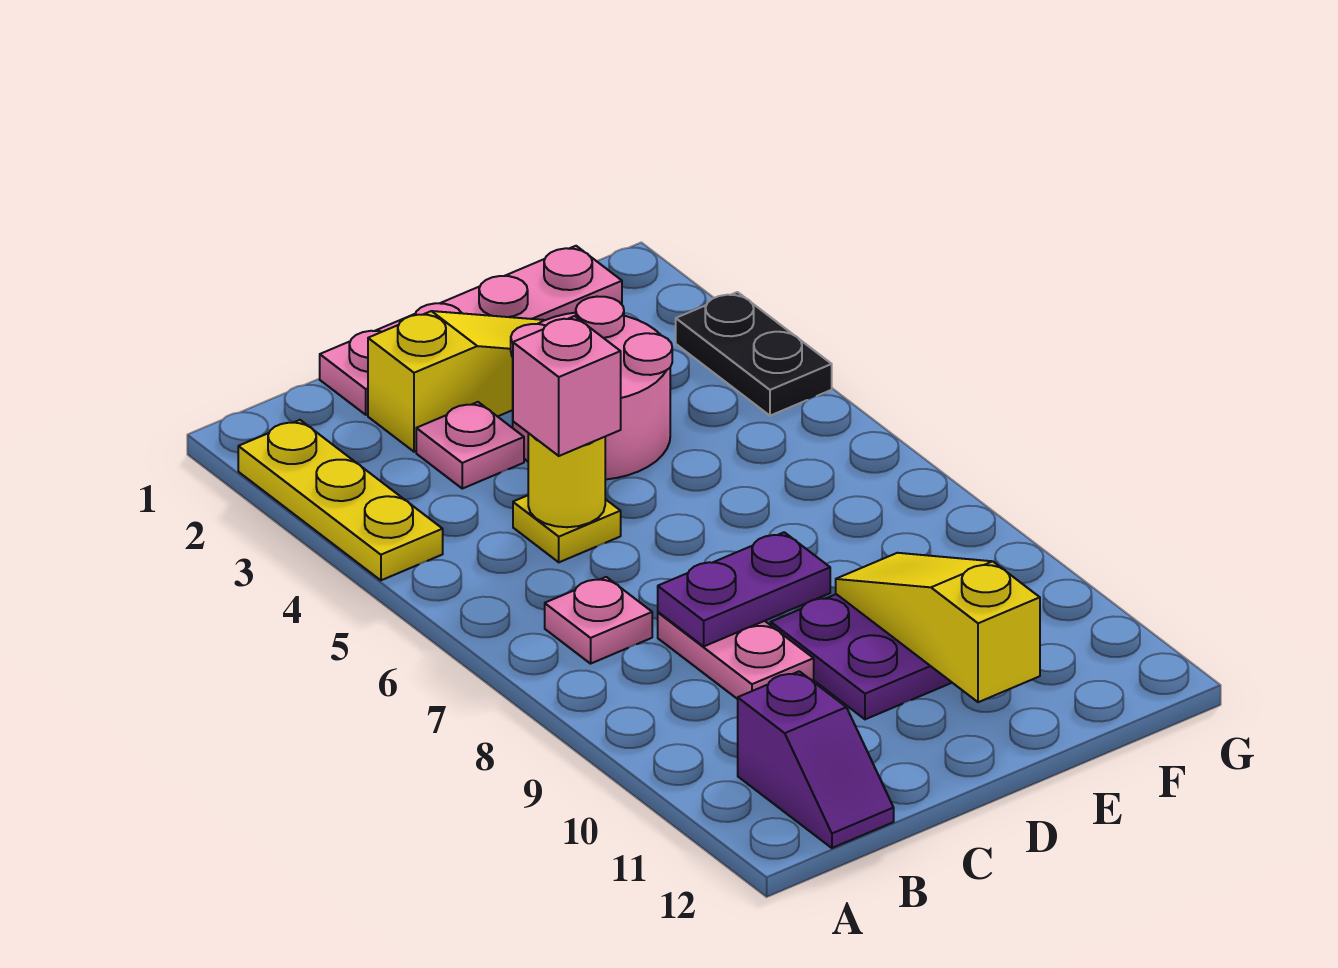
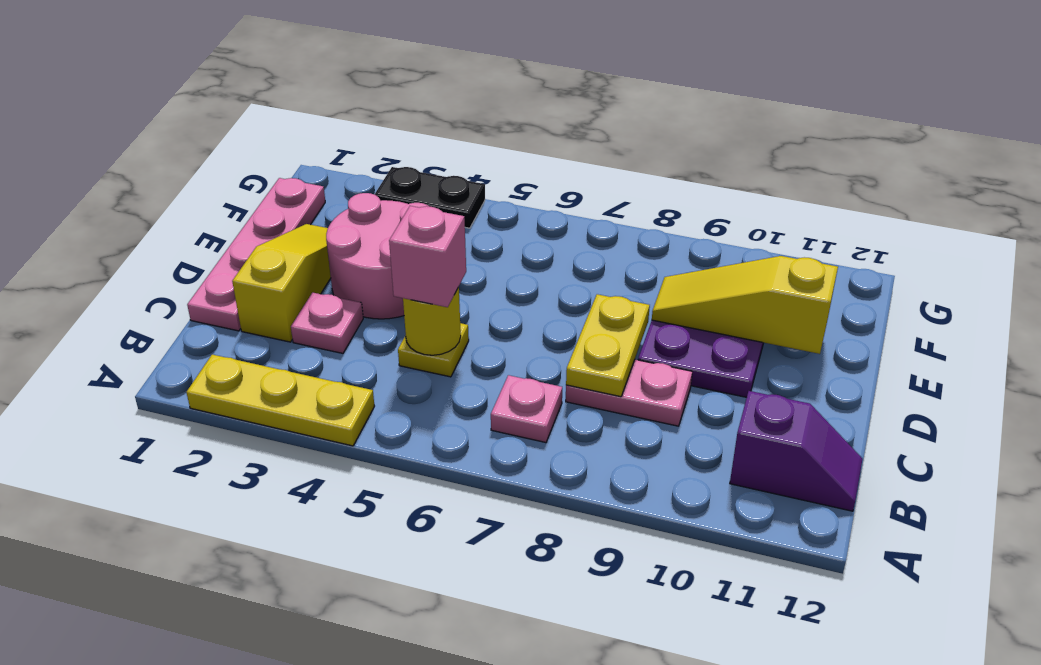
purple 1x2 plate [658,532,830,646] -> yellow 1x2 plate [566,294,650,397]

